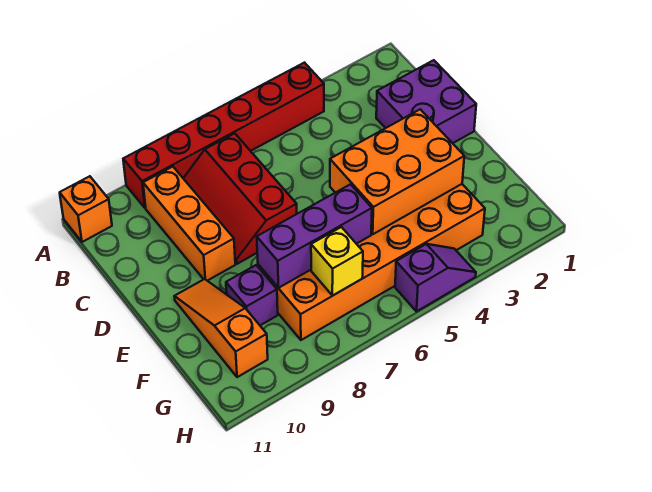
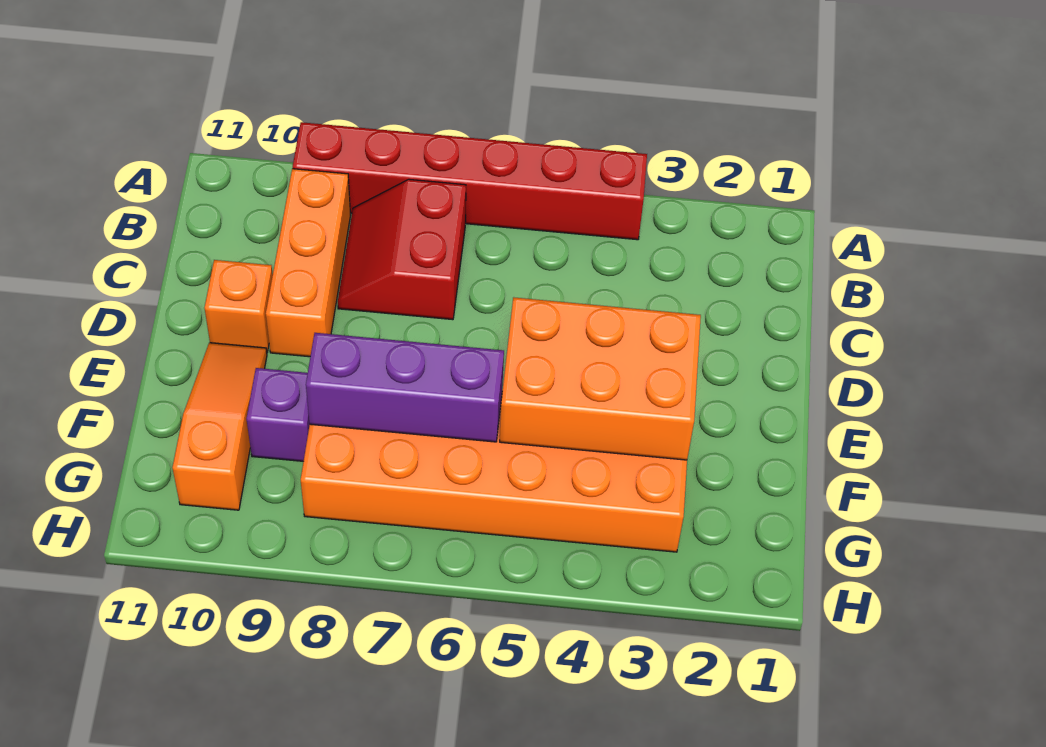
orange 1x1 brick [60,176,112,242] -> orange 1x1 brick moved to [205,260,273,352]
red 2x3 slope [183,133,297,264] -> red 2x2 slope [338,179,466,320]
purple 2x2 brick [376,60,476,143] -> none
yellow 1x1 brick [311,227,363,296] -> none
purple 1x2 slope [395,244,476,311] -> none

